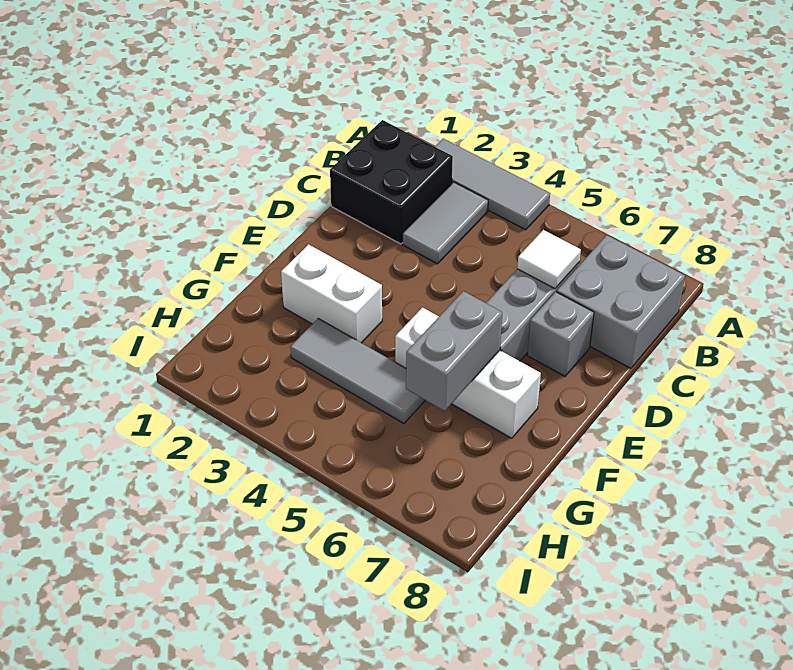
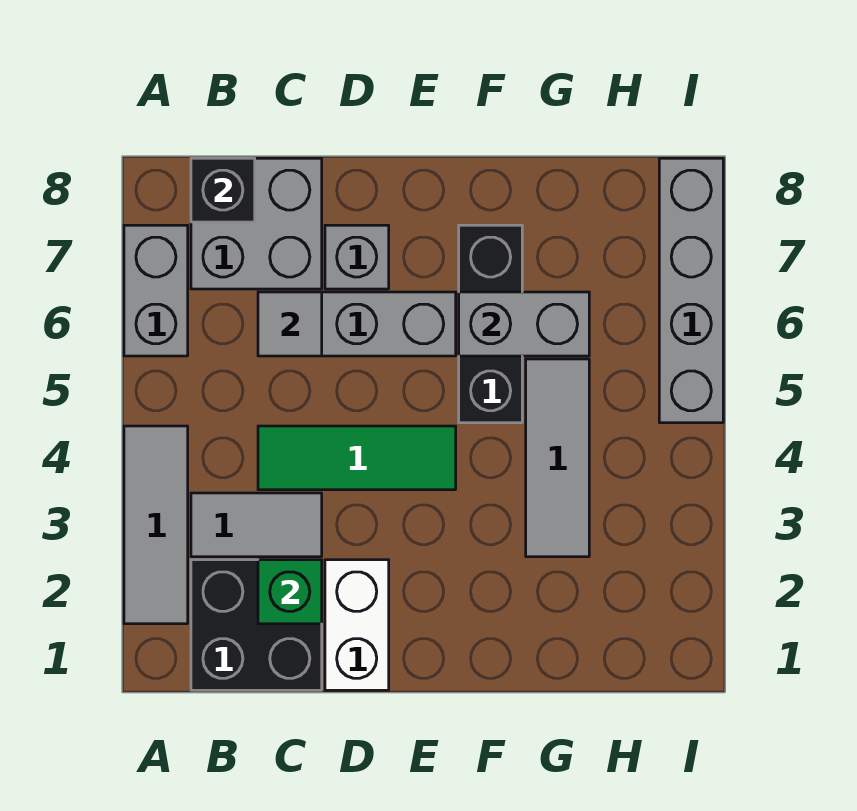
none -> grey 1x2 brick [124,225,188,356]
none -> black 1x1 brick [191,158,255,222]
none -> green 1x1 brick [258,560,322,624]
none -> green 1x3 tile [258,426,456,490]
white 1x1 tile [517,230,581,289] -> grey 1x1 tile [258,292,322,356]
white 1x2 brick [281,244,382,343] -> white 1x2 brick moved to [325,560,389,690]
white 1x3 brick [395,308,541,438] -> black 1x3 brick [459,225,522,423]
none -> grey 1x4 brick [659,158,723,423]

